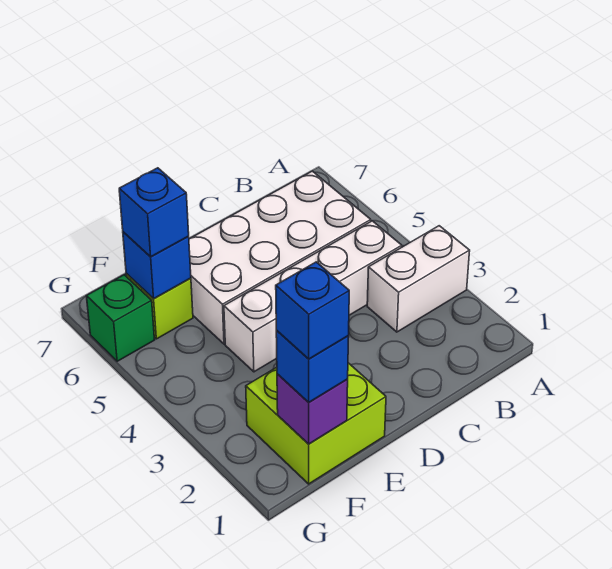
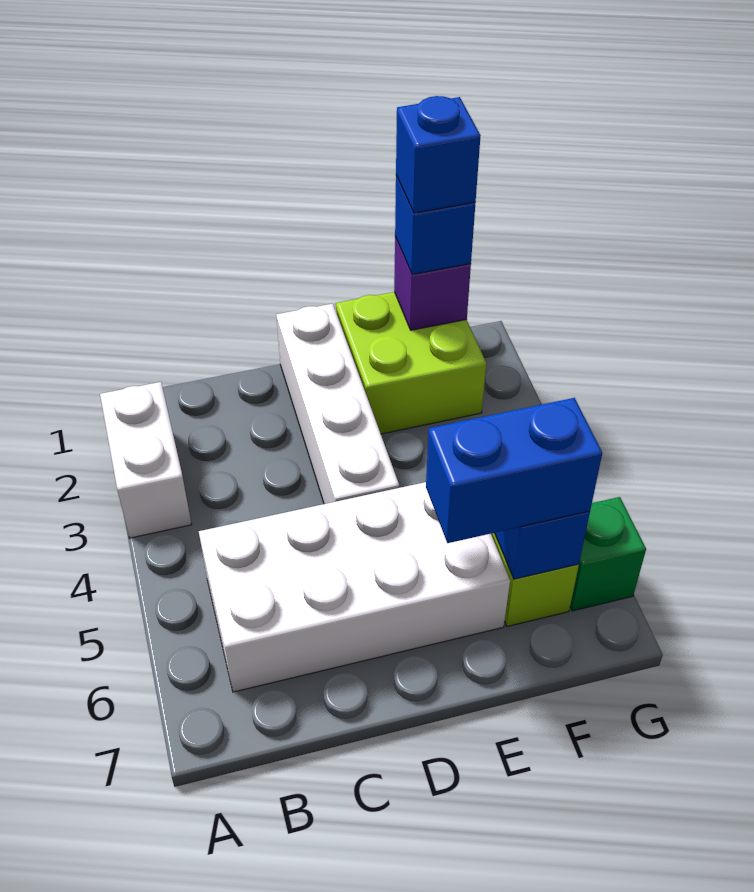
white 1x2 brick [367,226,470,332] -> white 1x2 brick turned to [100,382,192,538]
white 1x4 brick [224,221,402,372] -> white 1x4 brick turned to [276,304,399,504]
blue 1x1 brick [119,168,189,257] -> blue 1x2 brick [426,398,602,543]

